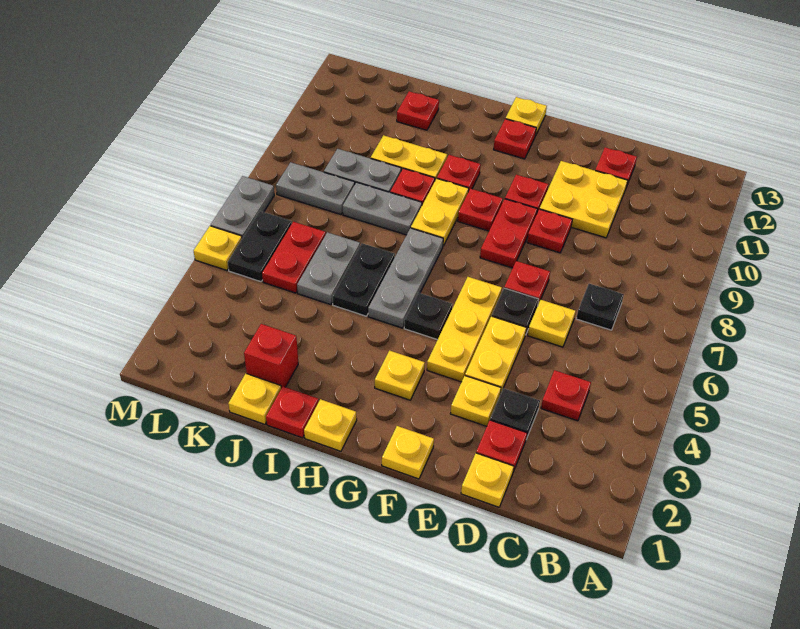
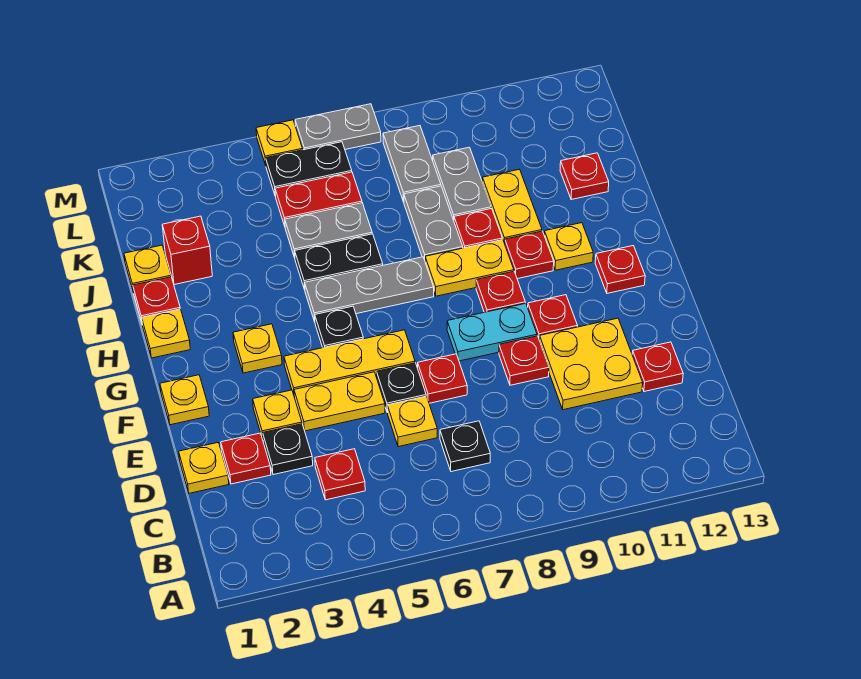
red 1x2 plate [480,199,537,268] -> cyan 1x2 plate [447,303,537,361]
yellow 1x1 plate [506,97,547,136] -> yellow 1x1 plate moved to [544,223,593,270]

